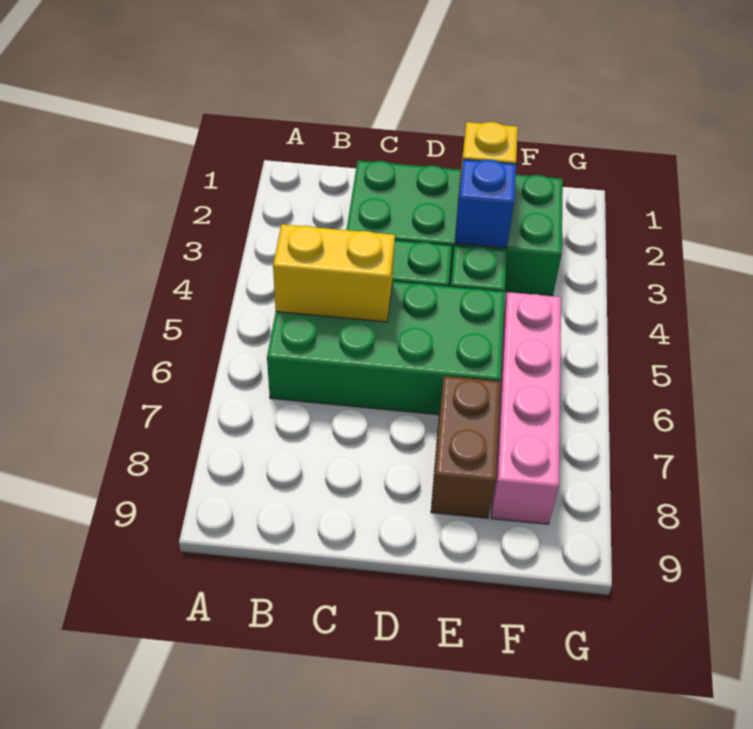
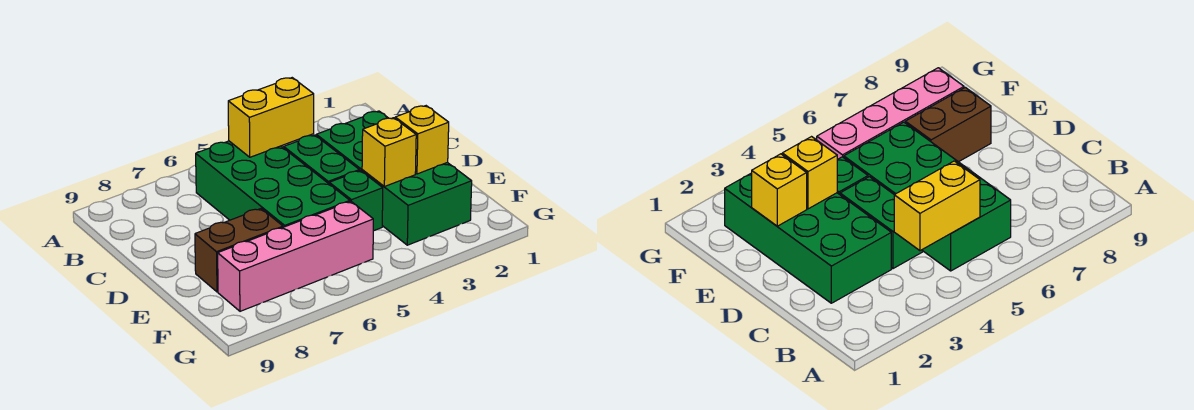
yellow 1x2 brick [273,224,395,322] -> yellow 1x2 brick turned to [228,78,314,157]
blue 1x1 brick [455,159,516,248] -> yellow 1x1 brick [362,118,416,187]

